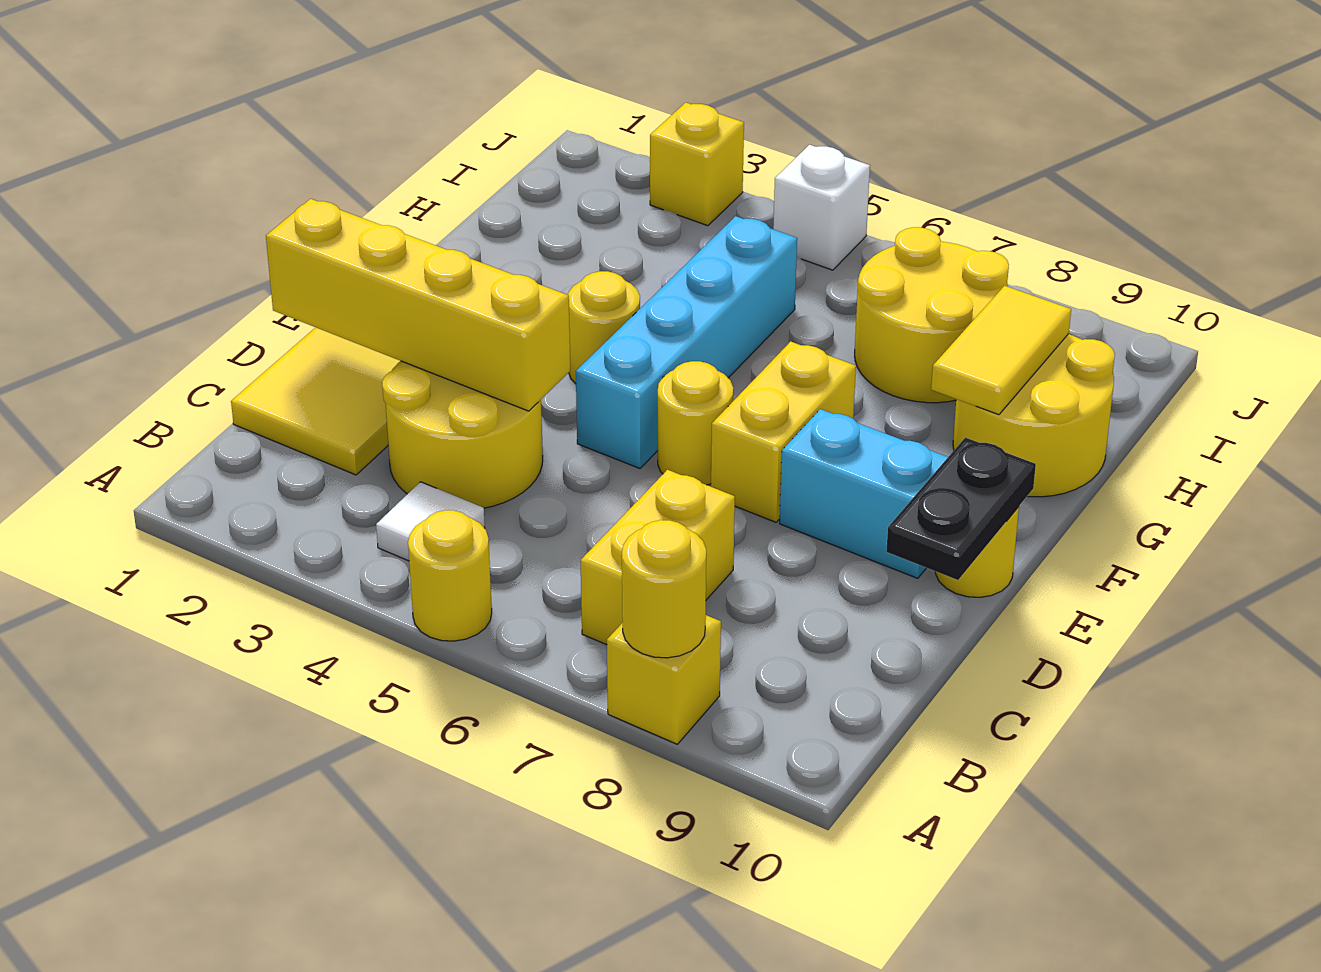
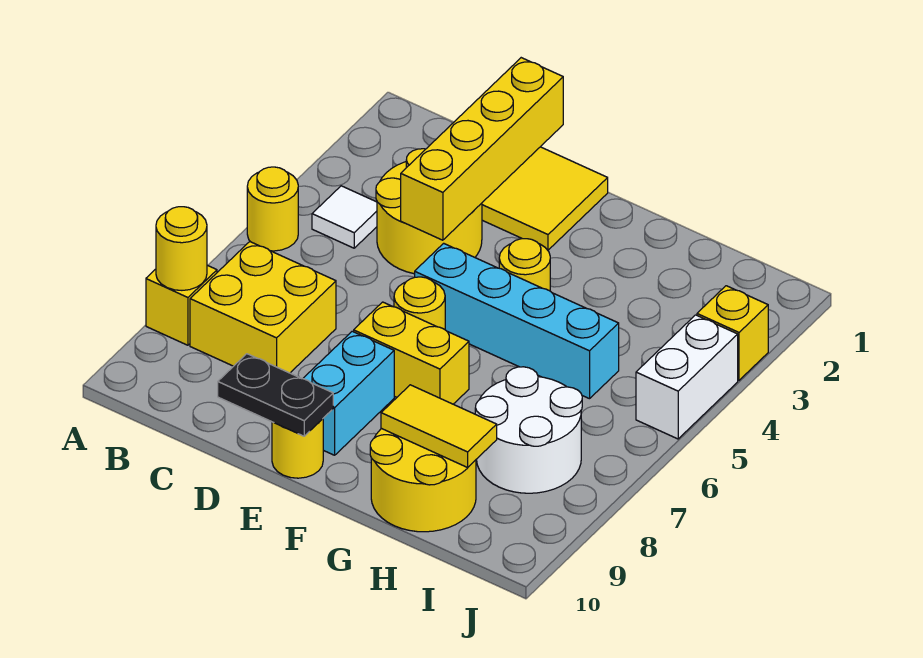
yellow 1x2 brick [581,470,735,645] -> yellow 2x2 brick [190,242,336,373]
yellow 2x2 round brick [855,227,1009,403] -> white 2x2 round brick [475,367,582,493]
white 1x1 brick [773,145,870,270] -> white 1x2 brick [636,315,738,439]

